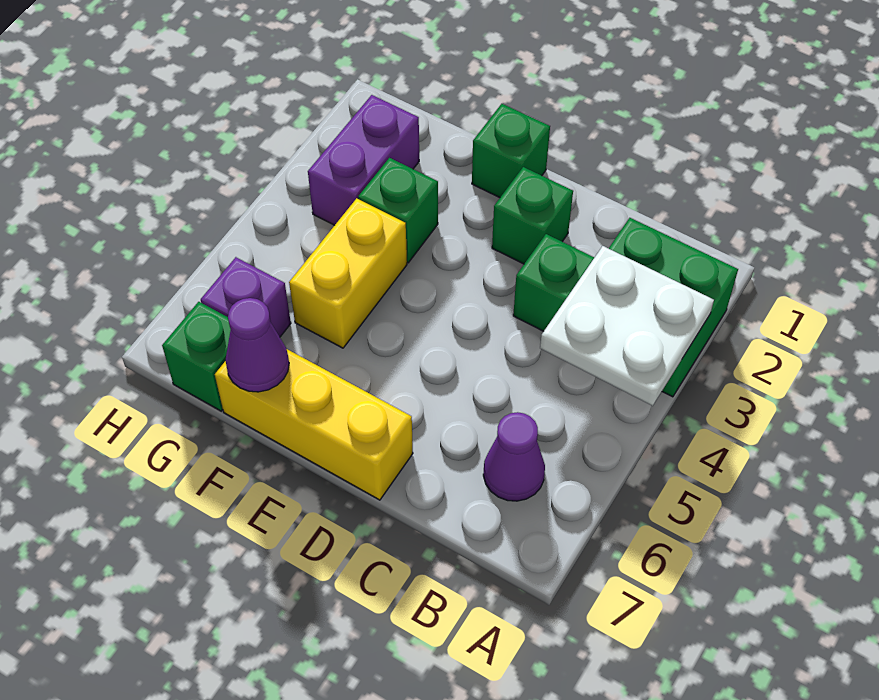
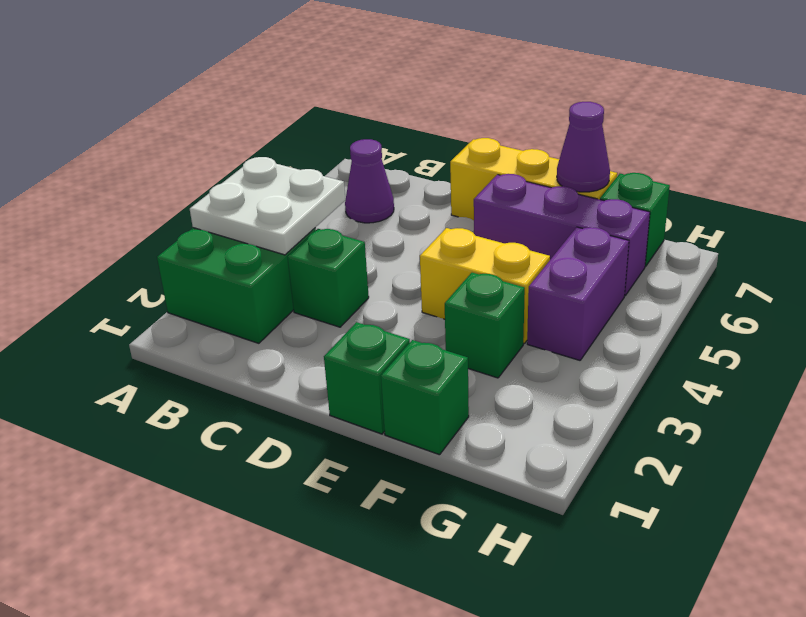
green 1x1 brick [492,167,573,264] -> green 1x1 brick moved to [381,340,469,455]
yellow 1x2 brick [289,198,407,348] -> yellow 1x2 brick turned to [420,228,550,344]
purple 1x2 brick [308,95,419,225] -> purple 1x2 brick moved to [527,227,629,360]
purple 1x1 brick [201,257,291,337] -> purple 1x3 brick [474,174,650,296]

